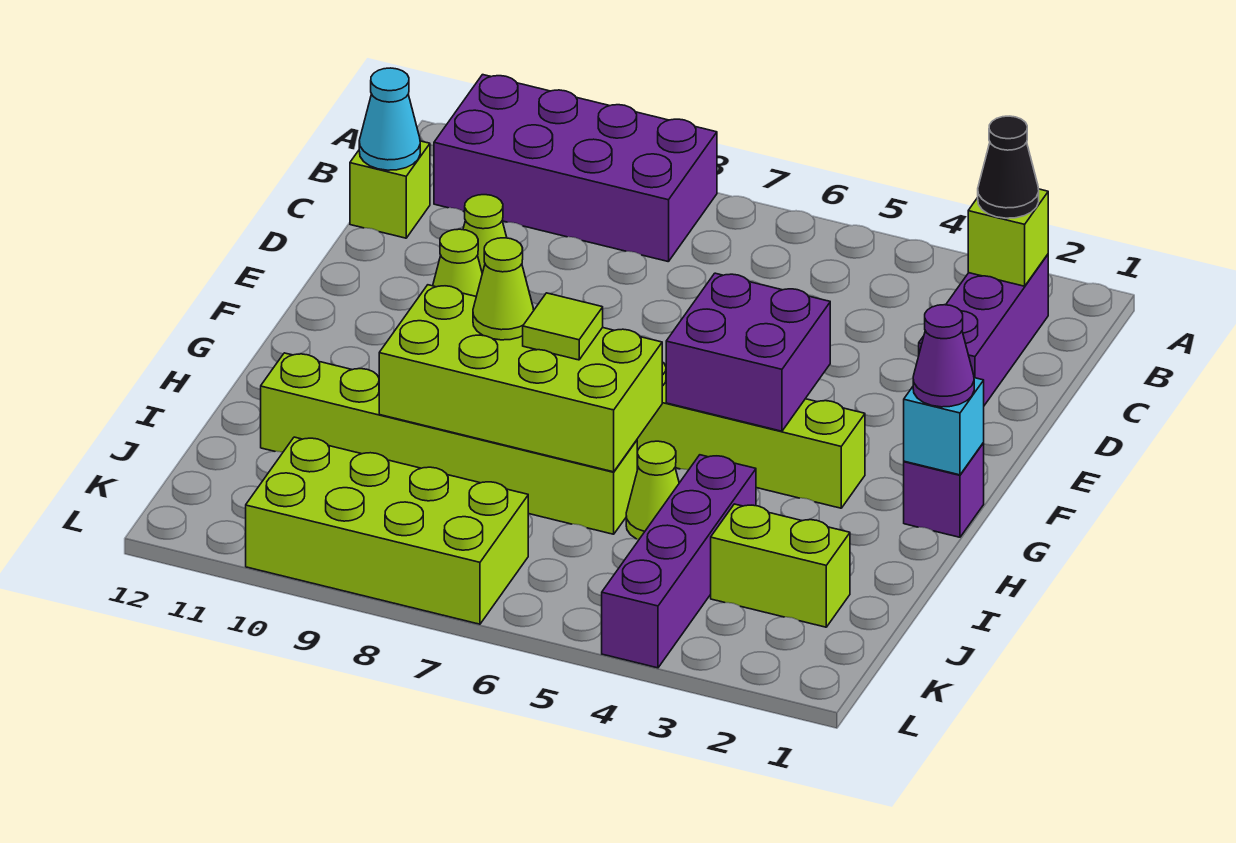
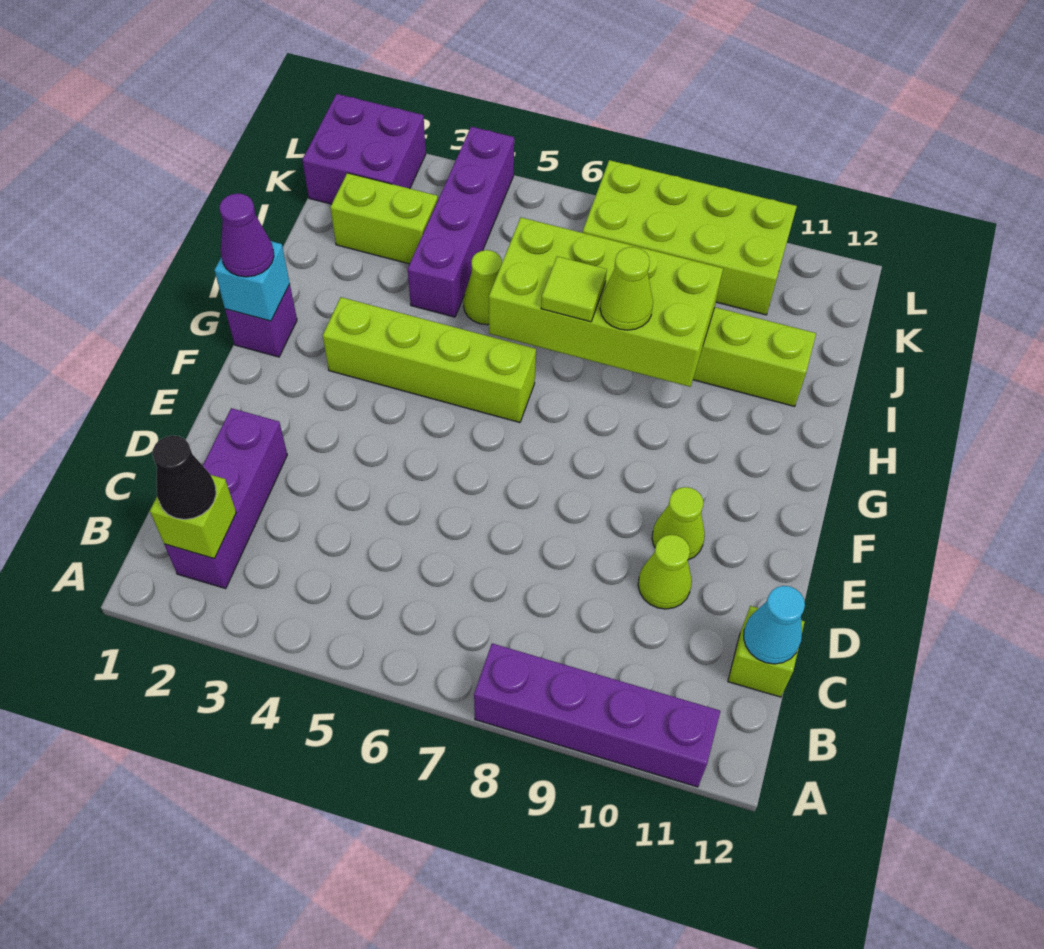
purple 2x4 brick [434,75,717,262] -> purple 1x4 brick [474,643,720,787]
purple 2x2 brick [666,273,830,431] -> purple 2x2 brick moved to [302,94,426,204]

